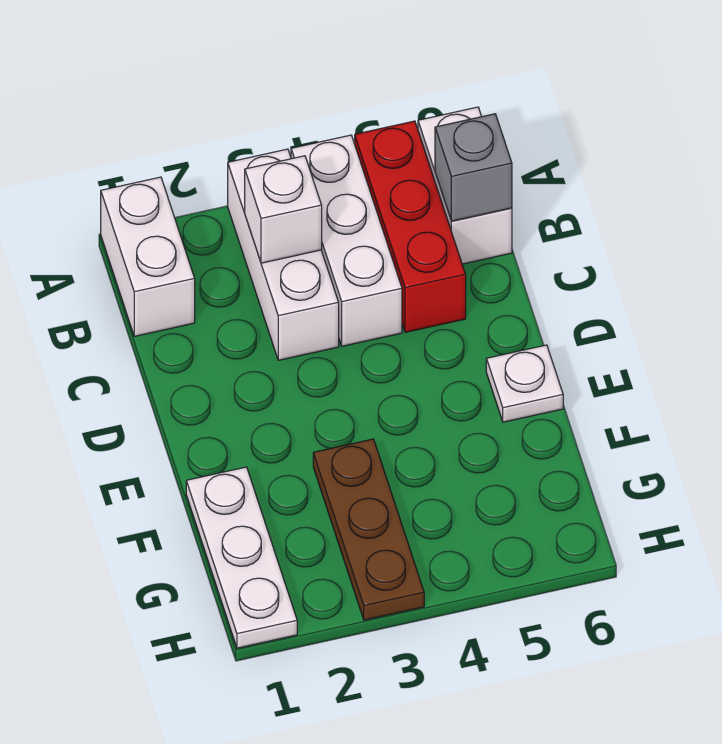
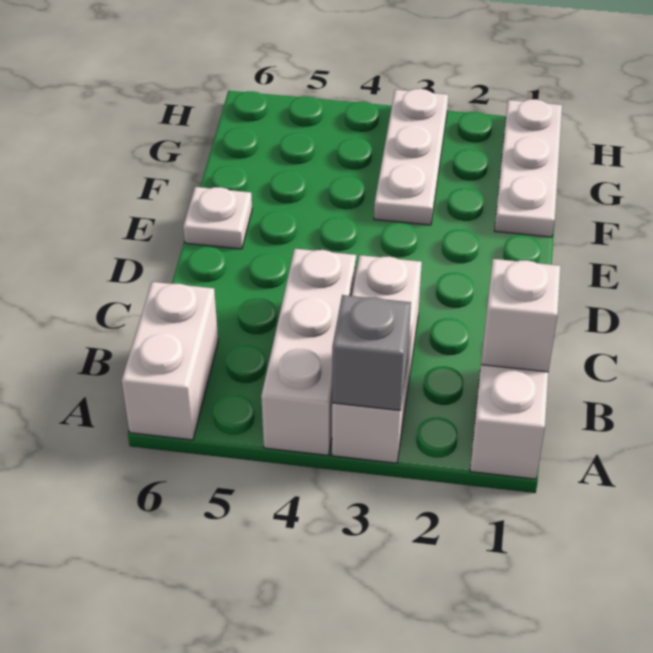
red 1x3 brick [355,121,466,332] -> none
white 1x1 brick [245,156,322,263] -> white 1x1 brick moved to [481,259,561,372]
grey 1x1 brick [435,114,512,221] -> grey 1x1 brick moved to [332,295,411,410]
brown 1x3 plate [313,439,424,620] -> white 1x3 plate [374,89,448,225]

